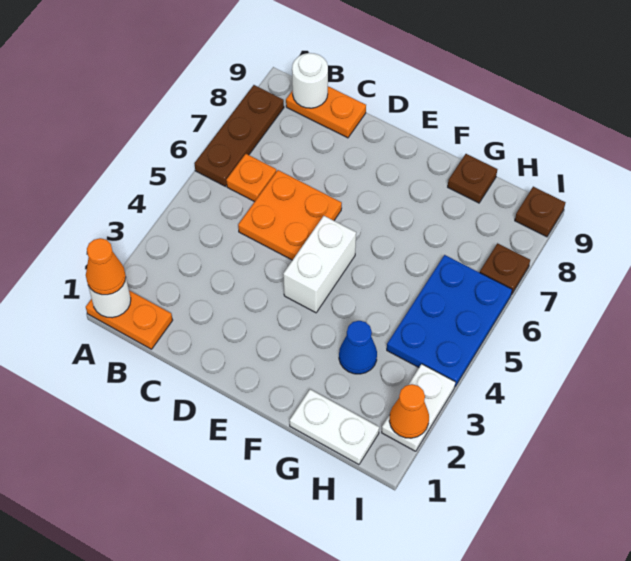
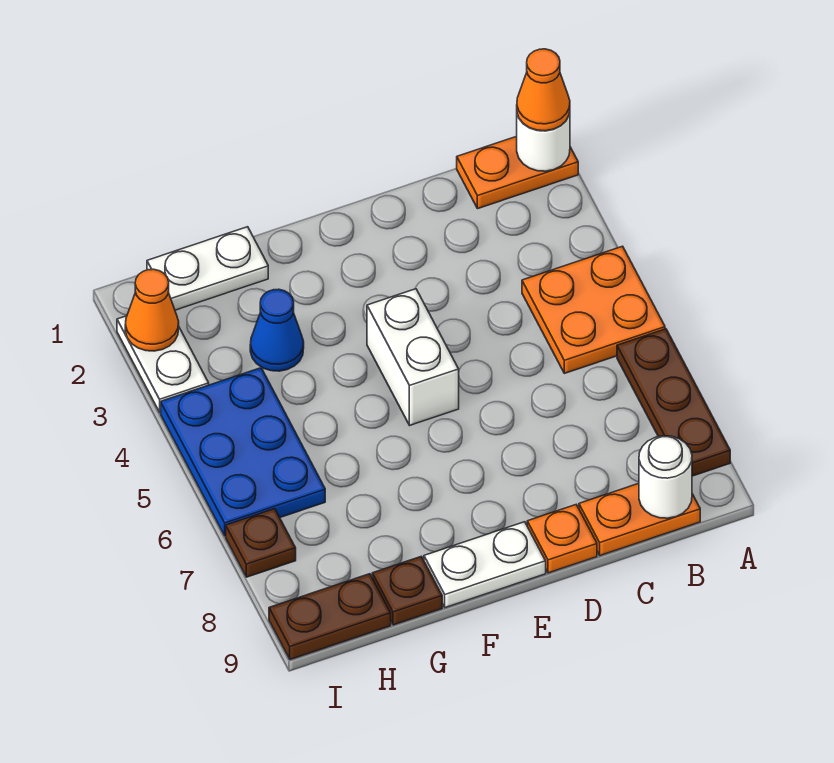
orange 1x1 plate [226,154,276,202] -> orange 1x1 plate moved to [527,505,597,573]
orange 2x2 plate [238,170,342,260] -> orange 2x2 plate moved to [522,246,665,373]
none -> white 1x2 plate [424,522,546,608]
brown 1x1 plate [515,187,566,237] -> brown 1x2 plate [269,574,391,660]

